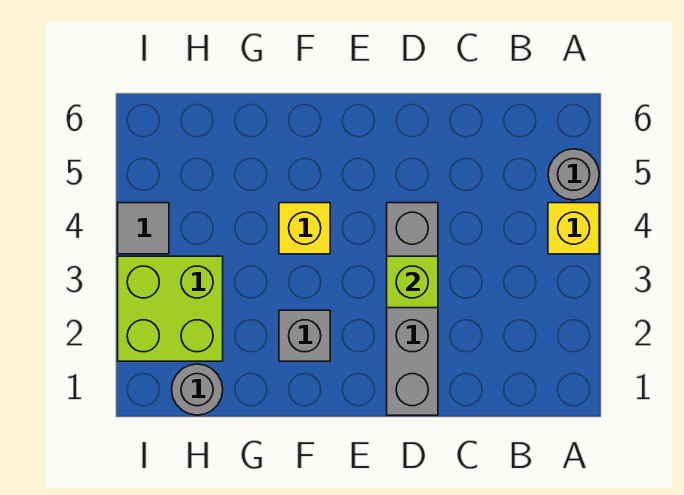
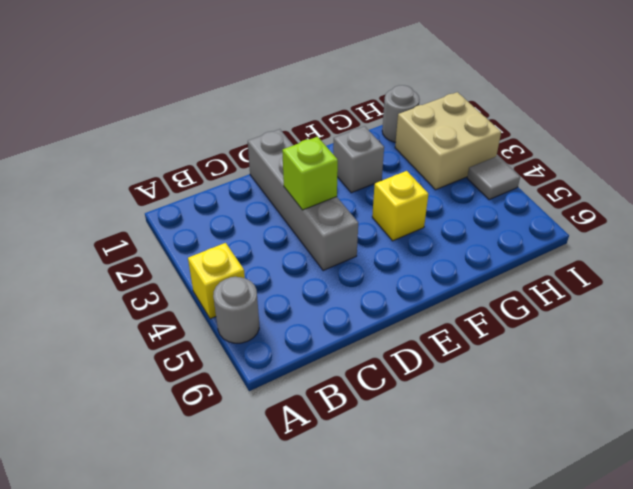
lime 2x2 brick [118,256,223,361] -> tan 2x2 brick [395,92,501,190]

